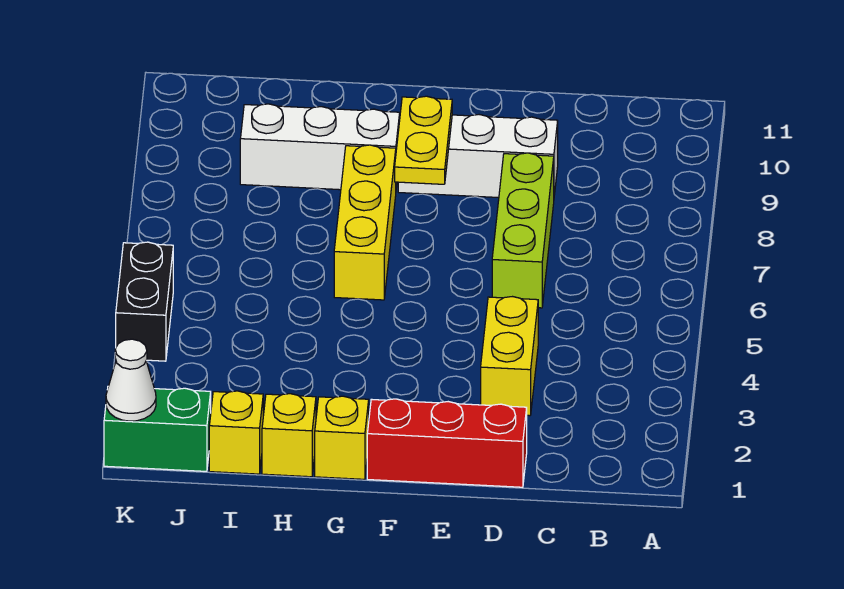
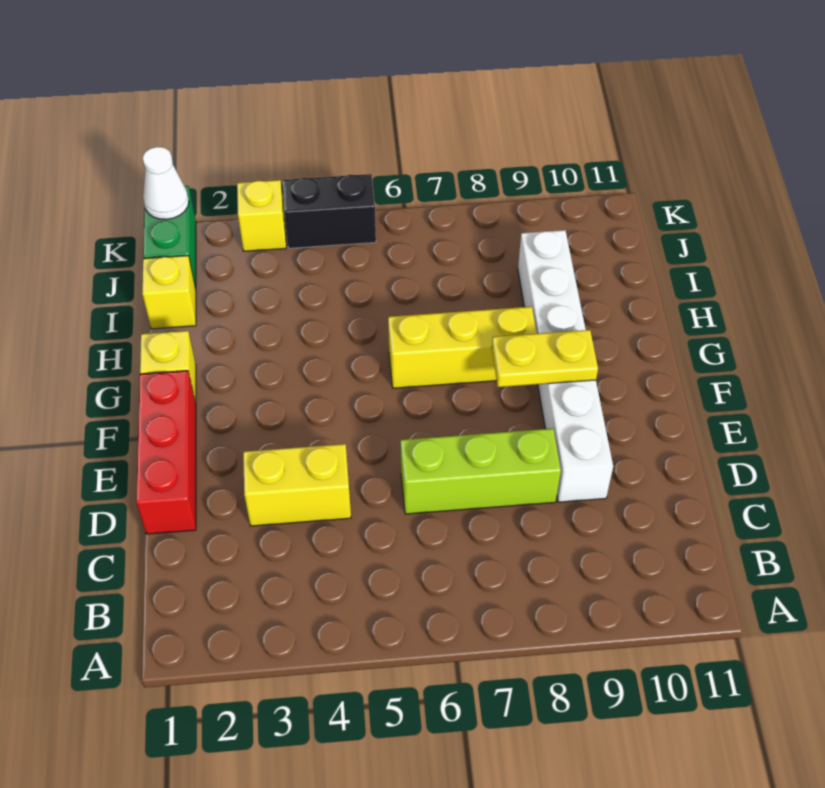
yellow 1x1 brick [262,394,316,477] -> yellow 1x1 brick moved to [237,180,286,251]

